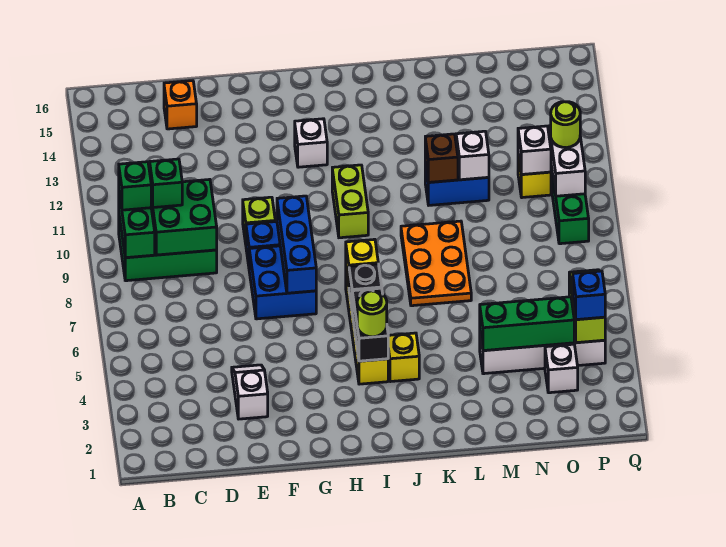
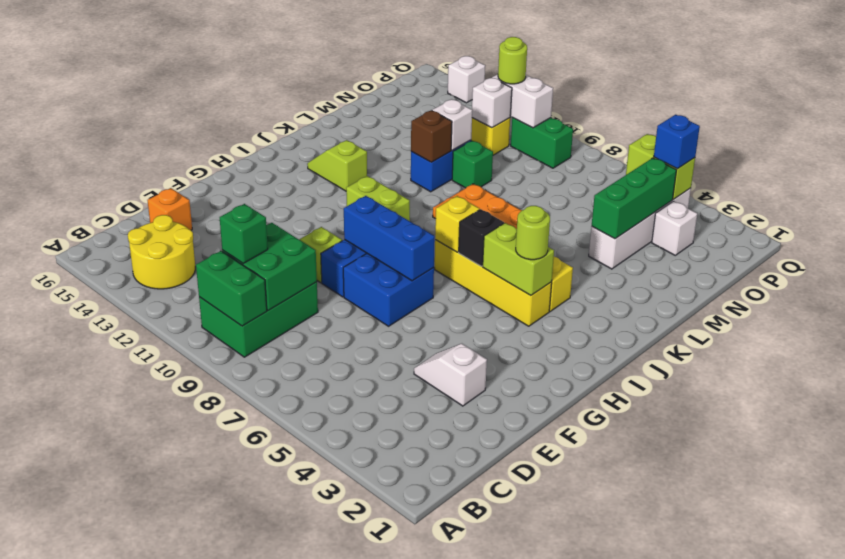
green 1x1 brick [119,162,151,210] -> green 1x1 brick moved to [452,141,493,188]
none -> yellow 2x2 round brick [128,215,195,289]
white 1x1 brick [295,119,327,167] -> white 1x1 brick moved to [448,56,485,103]
black 1x2 brick [352,288,388,361] -> lime 1x2 brick [483,223,554,295]
none -> lime 1x2 slope [307,140,367,191]

